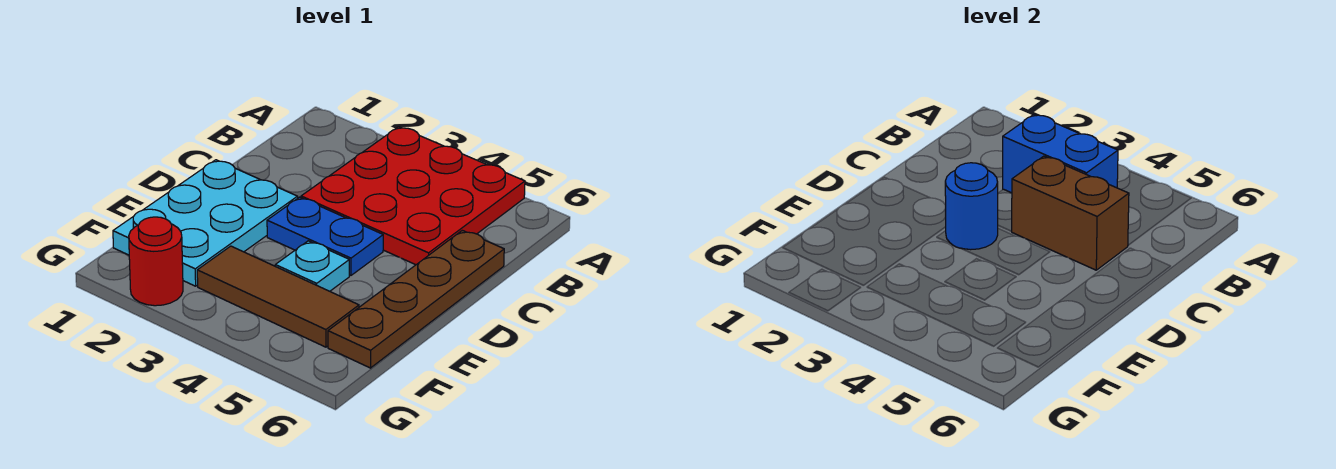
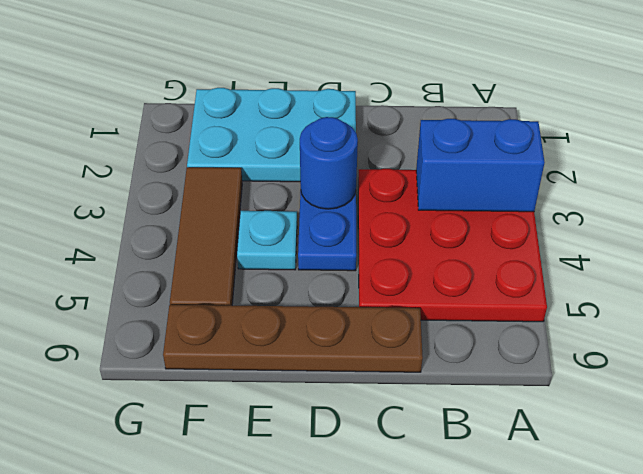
blue 1x2 brick [1003,114,1118,193] -> blue 1x2 brick turned to [416,119,545,212]
brown 1x2 brick [1011,156,1129,270] -> none
red 1x1 round brick [129,217,183,306] -> none

